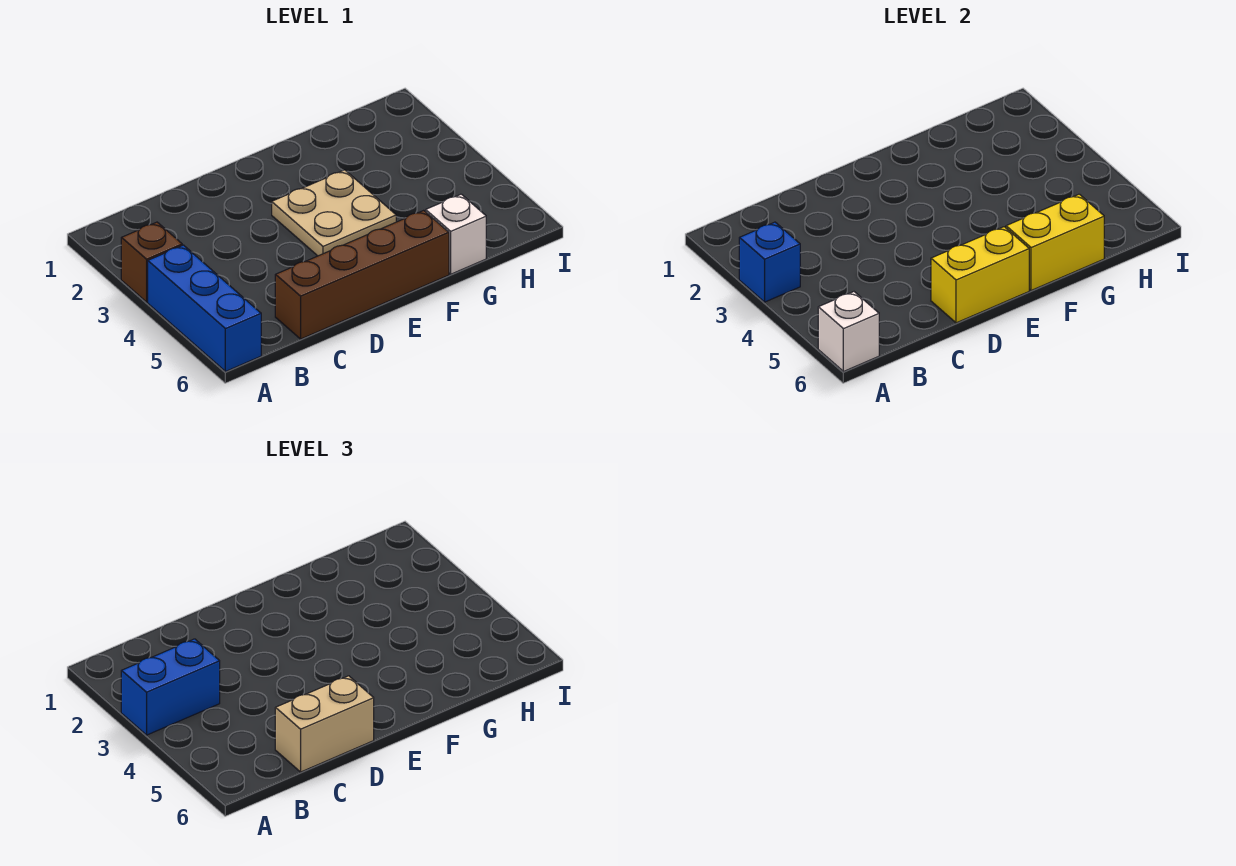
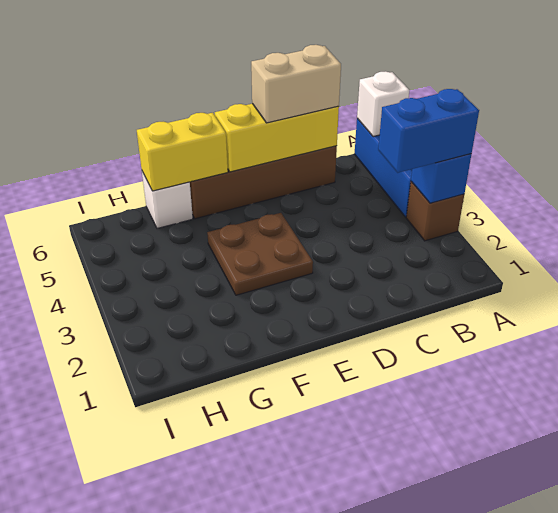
yellow 1x2 brick [931,227,1029,323] -> yellow 1x3 brick [215,104,339,172]
tan 2x2 plate [272,170,396,256] -> brown 2x2 plate [207,213,313,295]

